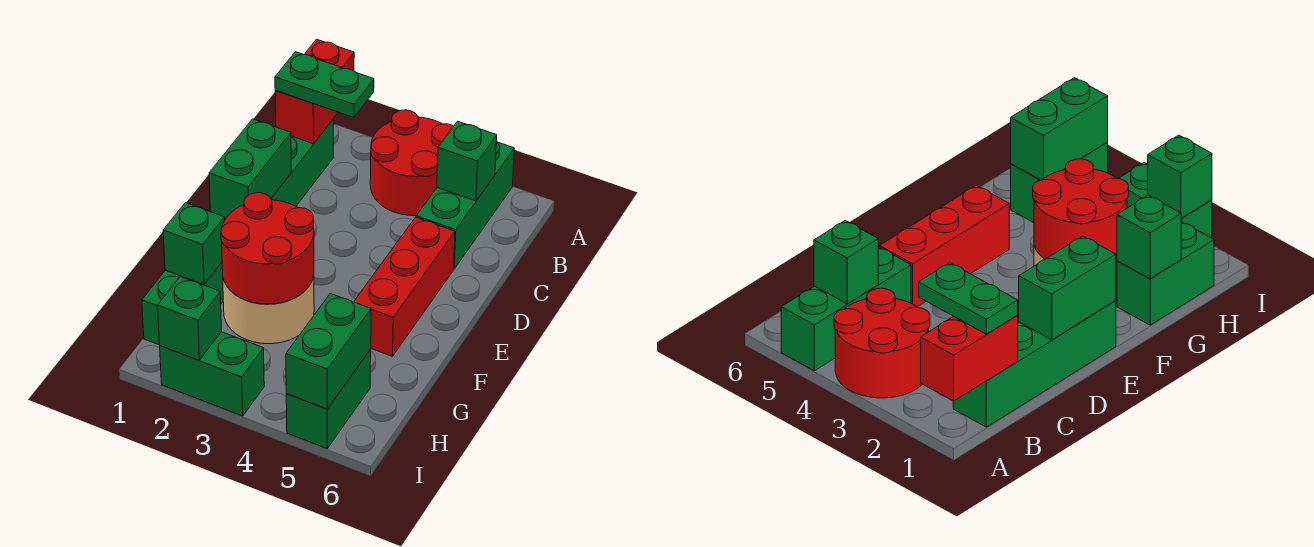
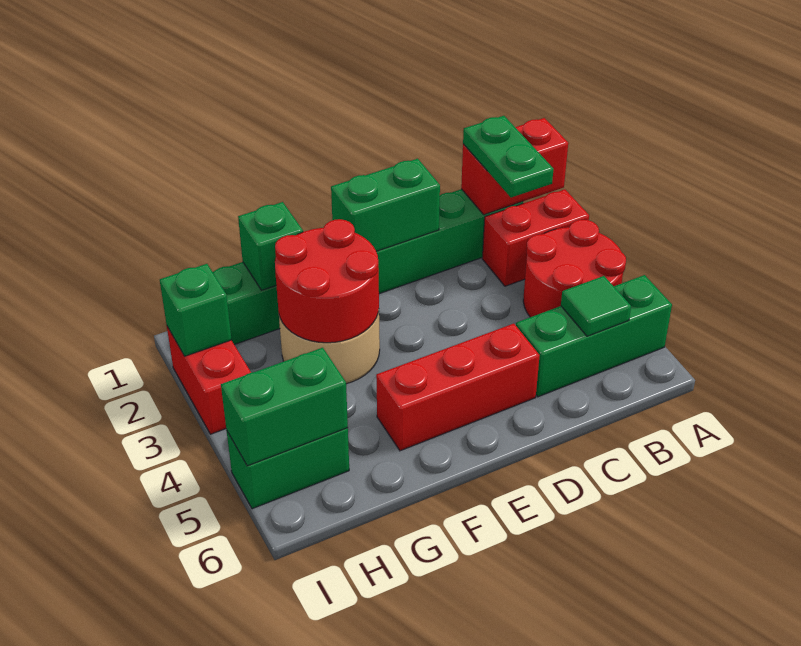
none -> red 1x2 brick [482,189,589,286]
green 1x1 brick [437,121,497,201] -> green 1x1 tile [561,276,631,336]
green 1x2 brick [160,332,264,416] -> red 1x2 brick [167,327,251,434]

